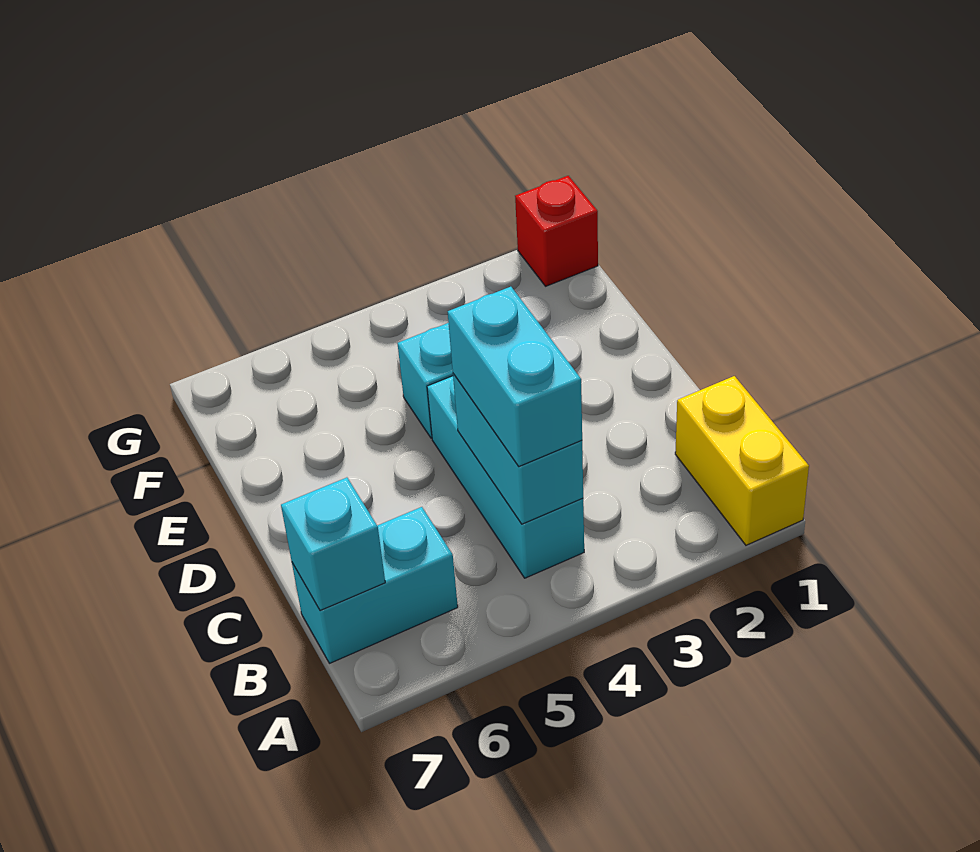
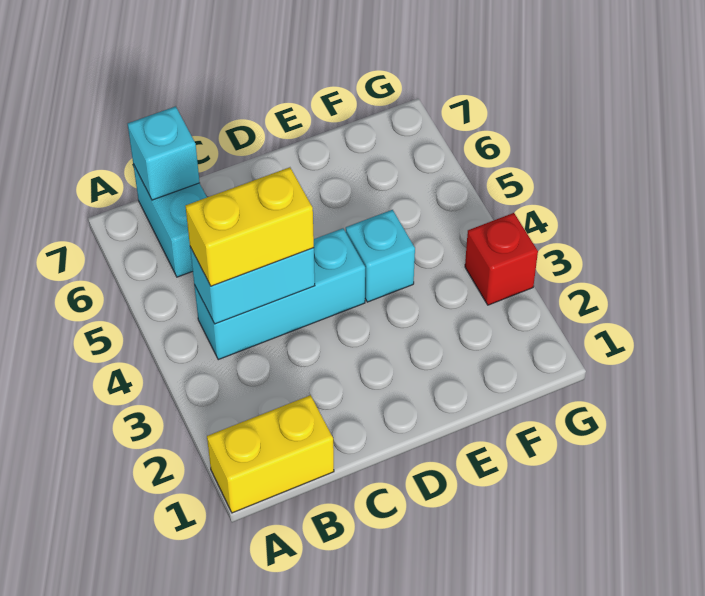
cyan 1x2 brick [448,287,582,466] -> yellow 1x2 brick [185,167,314,286]
red 1x1 brick [515,176,598,286] -> red 1x1 brick moved to [465,213,538,305]

